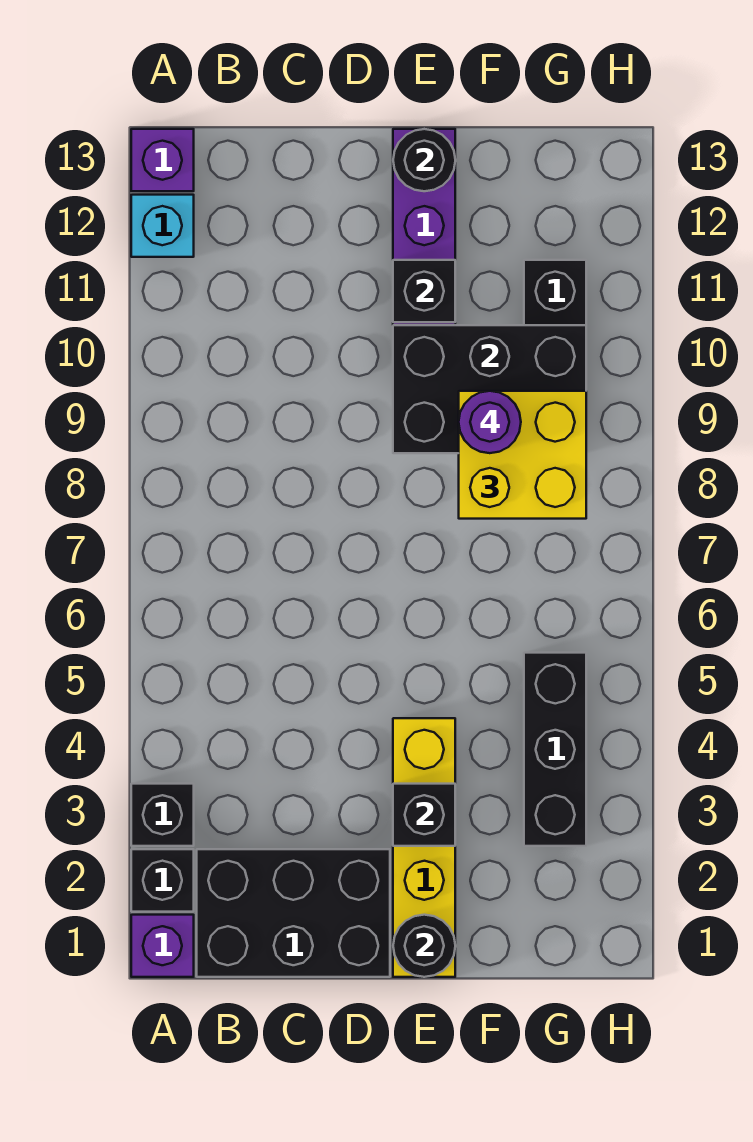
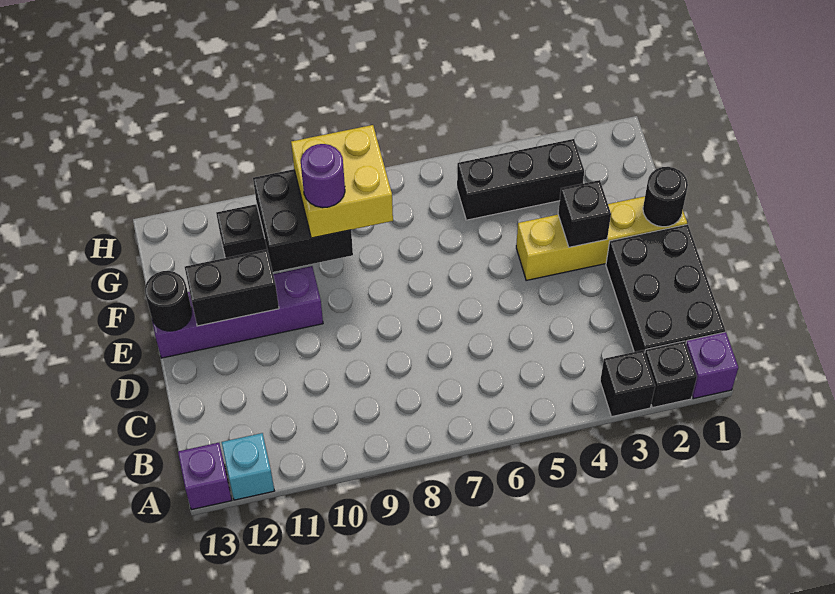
black 2x3 brick [393,325,586,453] -> black 2x2 brick [253,169,353,272]
black 1x1 brick [393,260,455,322] -> black 1x2 brick [185,249,279,326]

